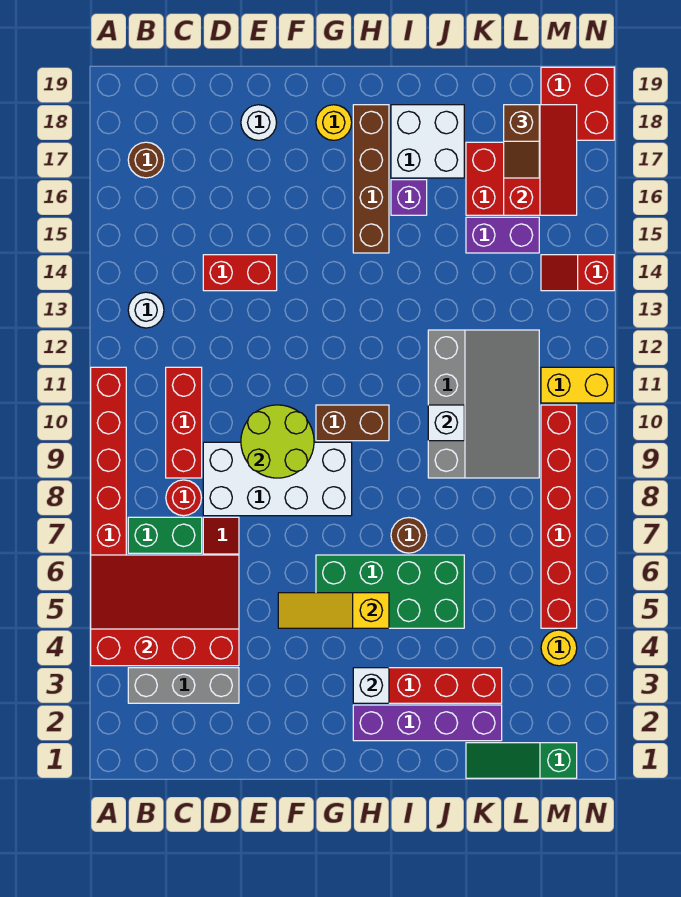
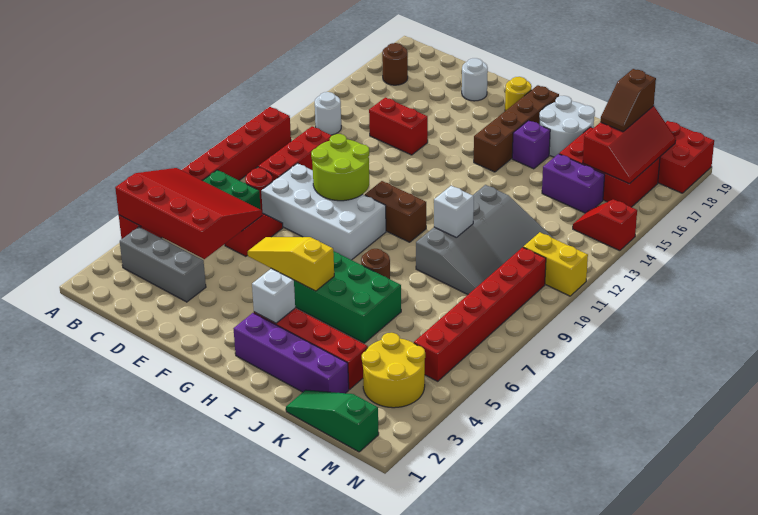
white 2x2 brick [391,105,464,178] -> white 2x2 round brick [539,96,595,157]
yellow 1x1 round brick [541,630,577,666] -> yellow 2x2 round brick [362,333,425,408]

